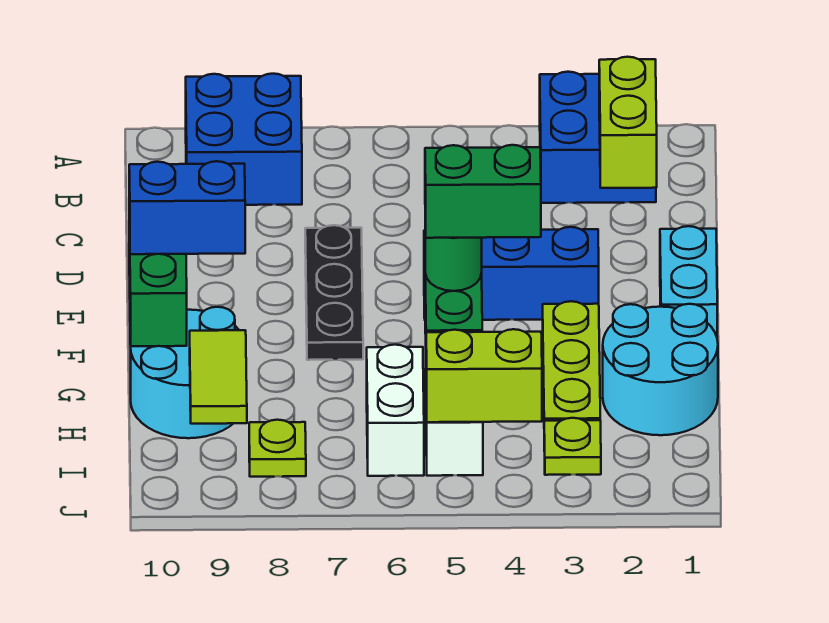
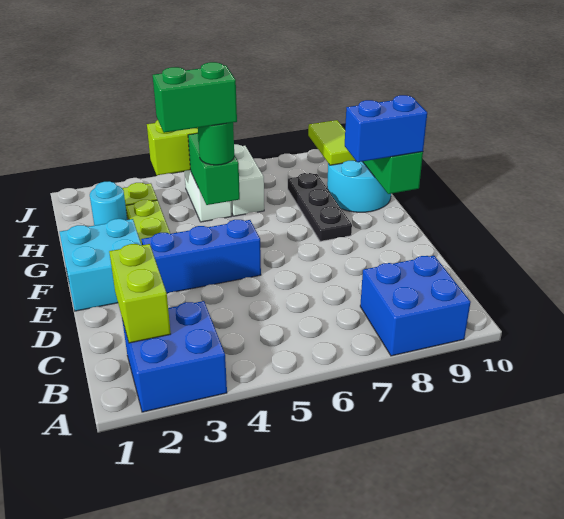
black 1x3 plate [305,225,363,360] -> black 1x3 plate moved to [288,173,352,241]
cyan 1x2 brick [660,226,717,337] -> cyan 2x2 brick [60,219,141,311]
cyan 2x2 round brick [603,304,718,435] -> cyan 1x1 round brick [90,181,127,226]
lime 1x1 plate [249,420,306,477] -> none

